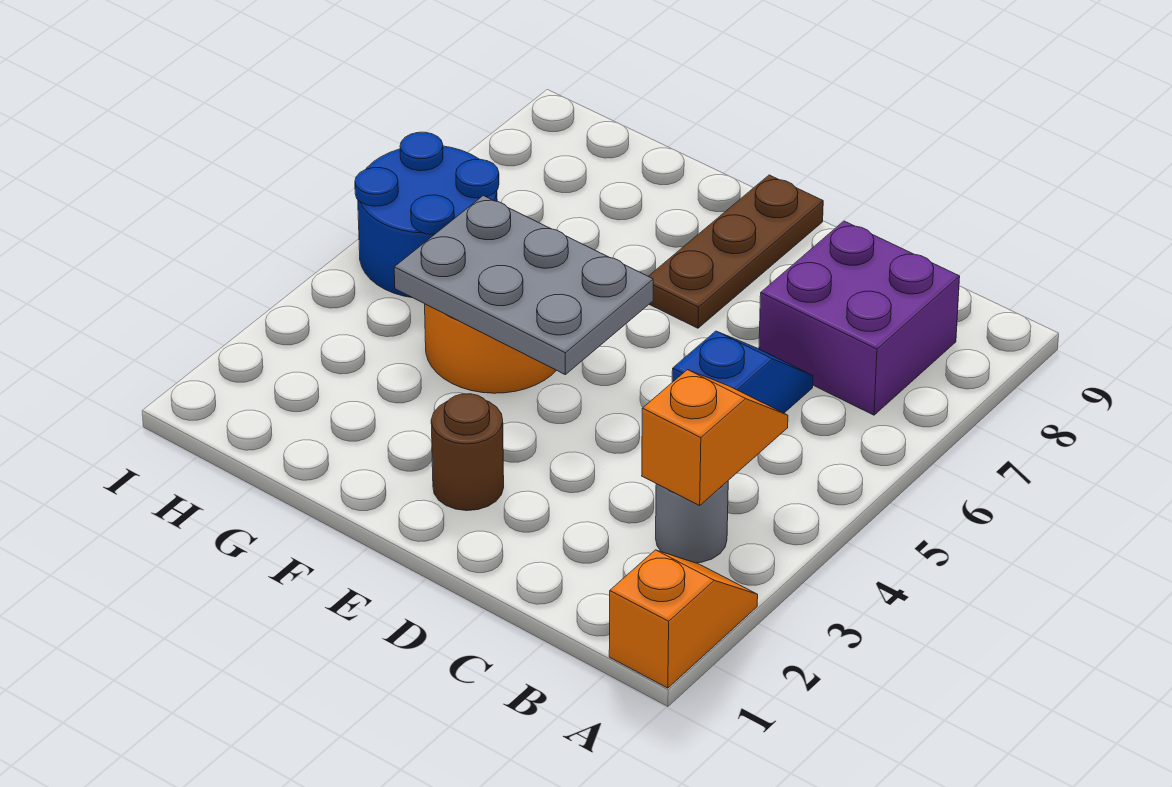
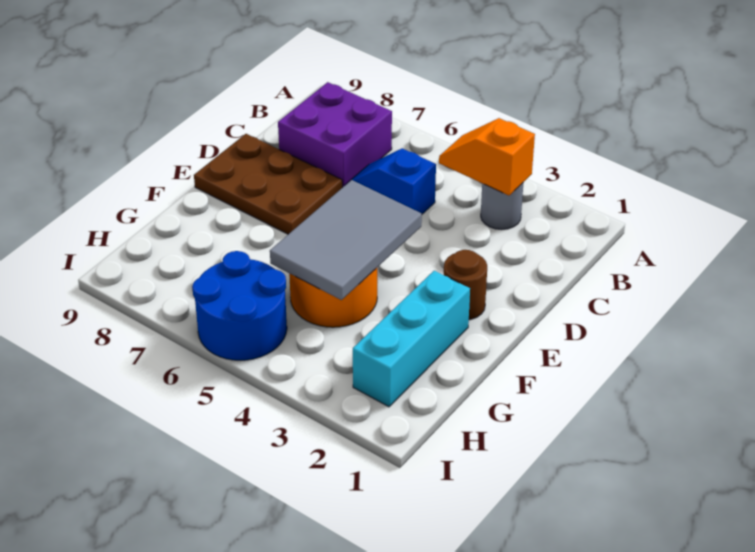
orange 1x2 slope [609,550,758,688] -> none
grey 2x3 plate [394,196,653,375] -> grey 2x3 tile [270,180,422,300]
brown 1x3 plate [648,175,823,328] -> brown 2x3 plate [194,134,342,234]
none -> cyan 1x3 brick [353,271,470,407]

